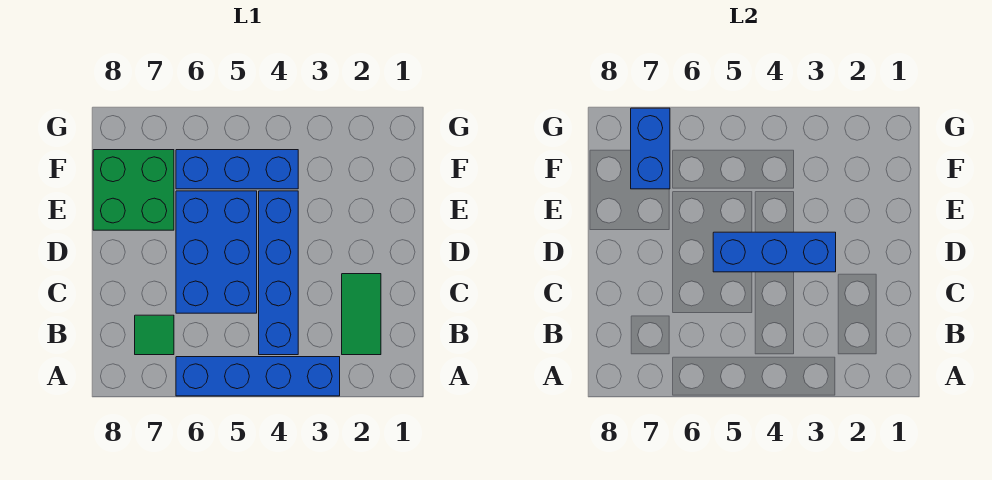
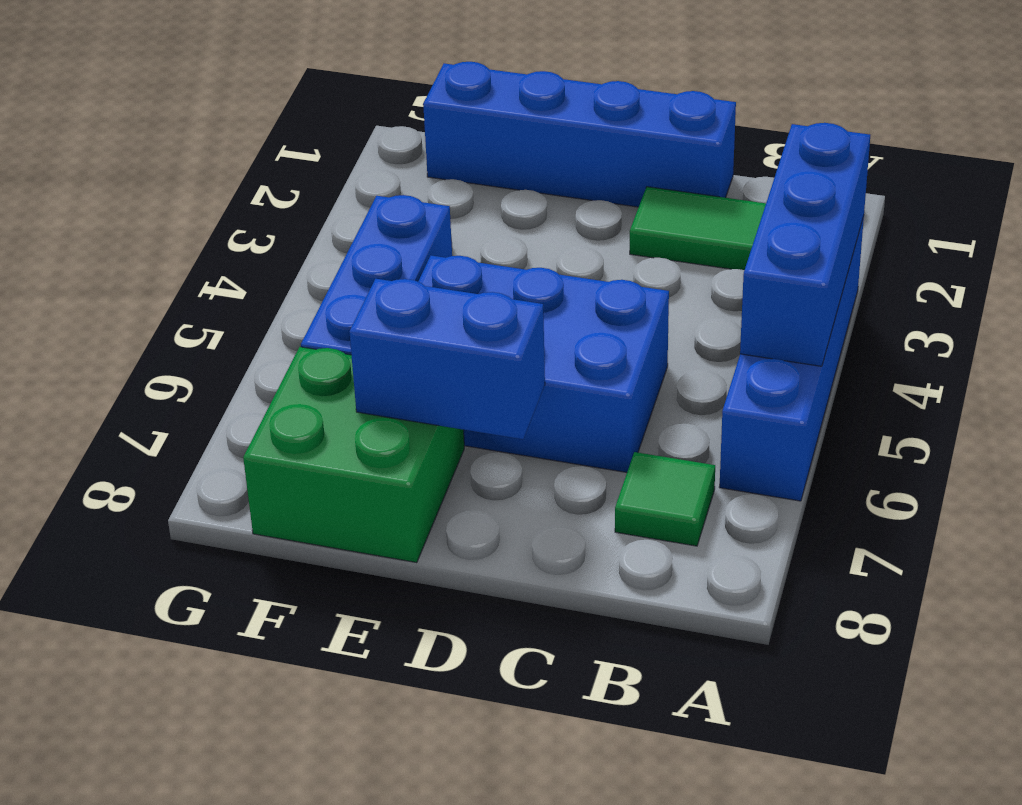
blue 1x4 brick [259,191,298,355] -> blue 1x4 brick moved to [423,62,736,207]
blue 1x3 brick [713,232,836,272] -> blue 1x3 brick moved to [740,123,870,366]
blue 1x2 brick [631,108,670,189] -> blue 1x2 brick moved to [349,279,545,439]

